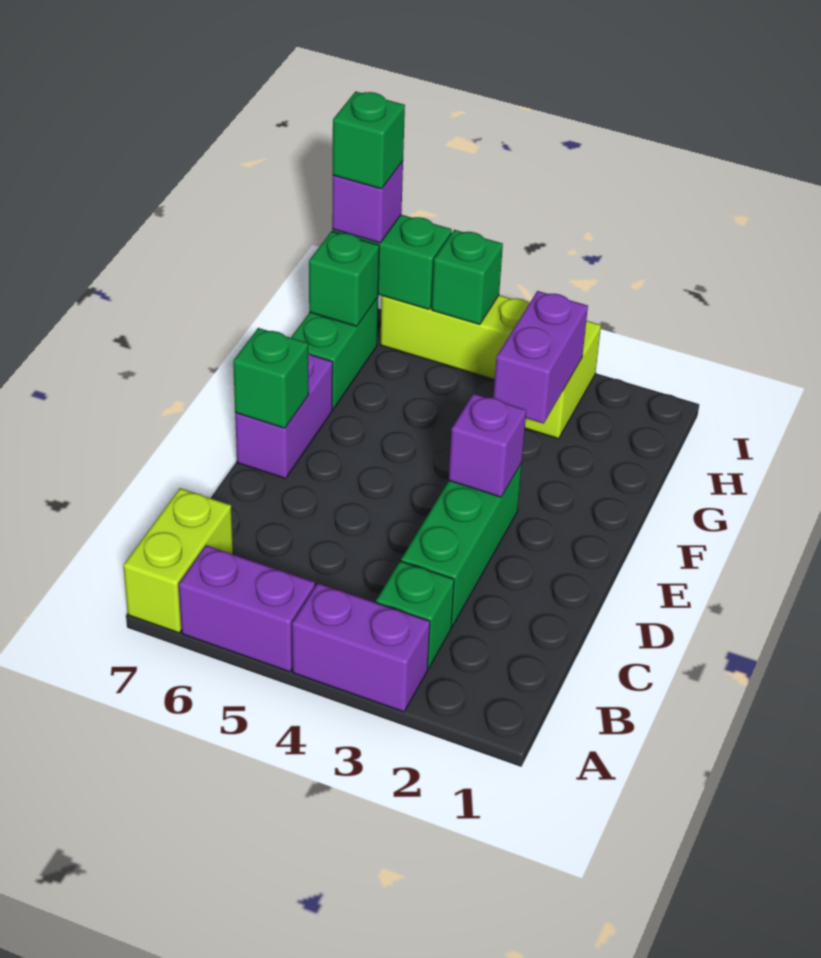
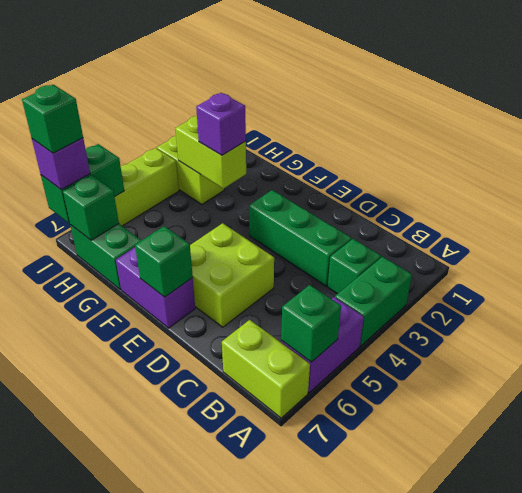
purple 1x2 brick [292,583,430,712] -> green 1x2 brick [335,257,412,346]
none -> lime 2x2 brick [190,223,274,327]
purple 1x1 brick [449,394,526,497] -> purple 1x1 brick moved to [196,93,246,155]
purple 1x2 brick [493,291,588,424] -> lime 1x2 brick [175,116,246,188]
green 1x1 brick [432,230,503,325] -> green 1x1 brick moved to [281,285,341,362]

